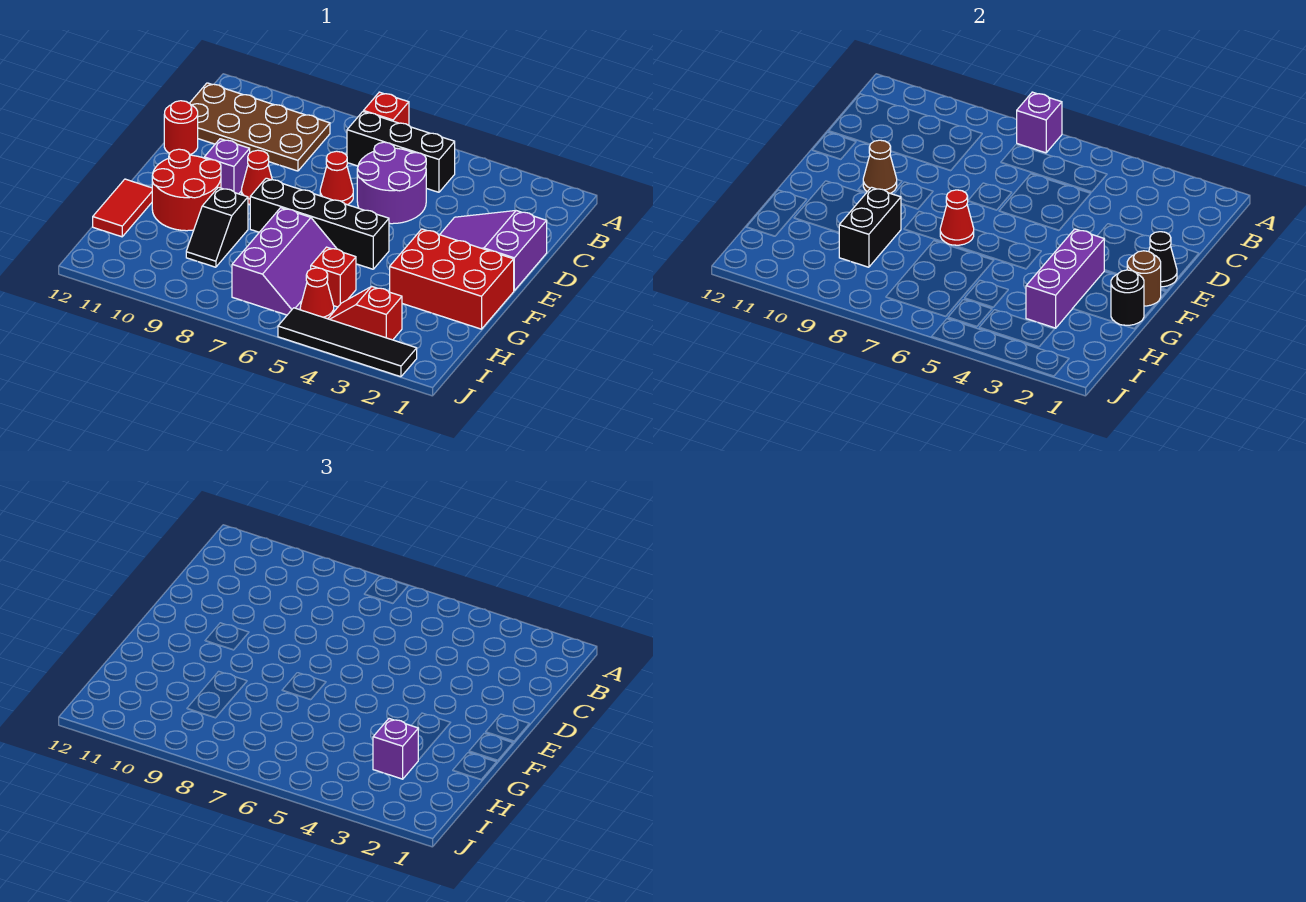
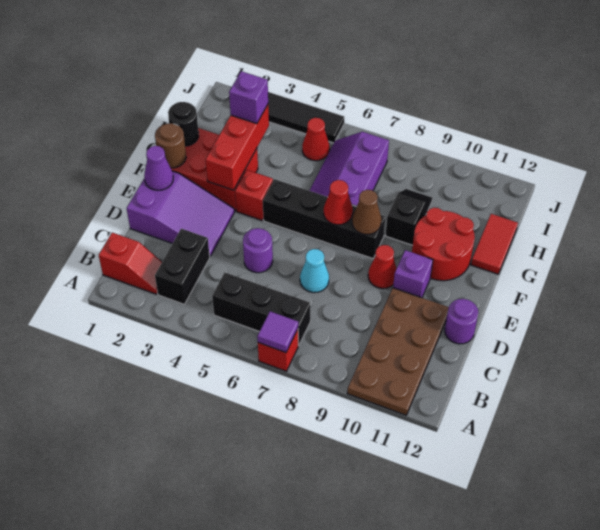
purple 1x1 brick [1016,92,1062,153] -> purple 1x1 tile [257,311,298,352]
brown 2x4 plate [190,83,330,171] -> brown 2x4 plate turned to [347,288,449,415]
purple 2x2 round brick [357,142,426,224] -> purple 1x1 round brick [243,228,273,273]
red 1x1 cone [320,151,353,205] -> cyan 1x1 cone [300,249,329,293]
red 1x1 round brick [164,101,198,155] -> purple 1x1 round brick [445,299,478,344]
black 1x1 cone [1149,232,1177,287] -> purple 1x1 cone [144,146,173,190]
brown 1x1 cone [863,140,897,193] -> brown 1x1 cone moved to [352,190,381,235]
purple 1x3 brick [1026,229,1104,328] -> red 1x3 brick [205,105,269,190]
black 1x2 brick [839,187,901,267] -> black 1x2 brick moved to [155,229,210,304]
red 1x1 brick [311,247,356,307] -> red 1x1 brick moved to [235,170,273,220]
red 1x2 slope [328,286,402,340] -> red 1x2 slope moved to [99,233,162,294]

